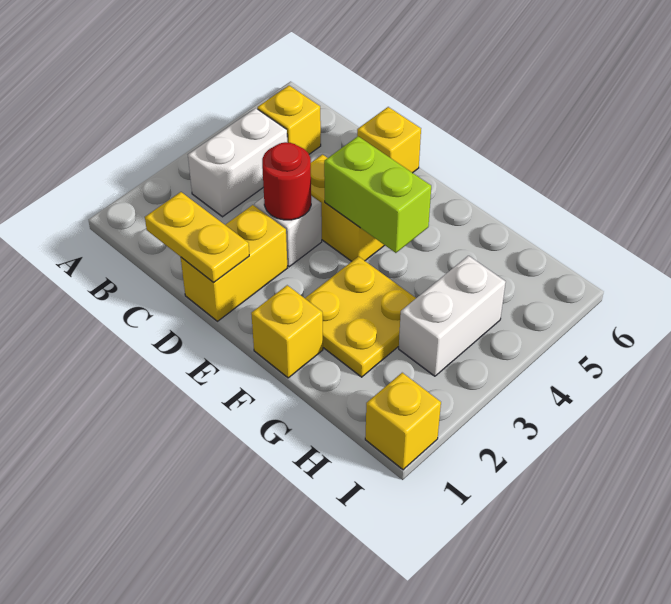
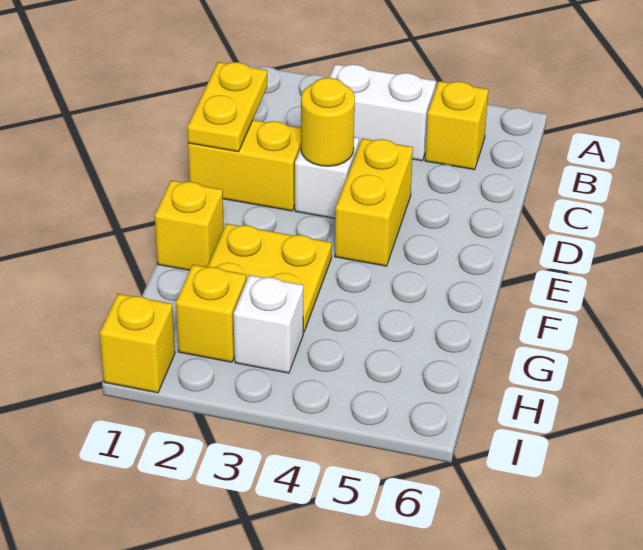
red 1x1 round brick [262,142,311,220] -> yellow 1x1 round brick [301,78,355,166]
yellow 1x1 brick [357,107,421,173] -> yellow 1x1 brick moved to [176,265,246,362]
lime 1x2 brick [324,136,431,253] -> none
white 1x2 brick [399,256,506,376] -> white 1x1 brick [234,275,304,373]

